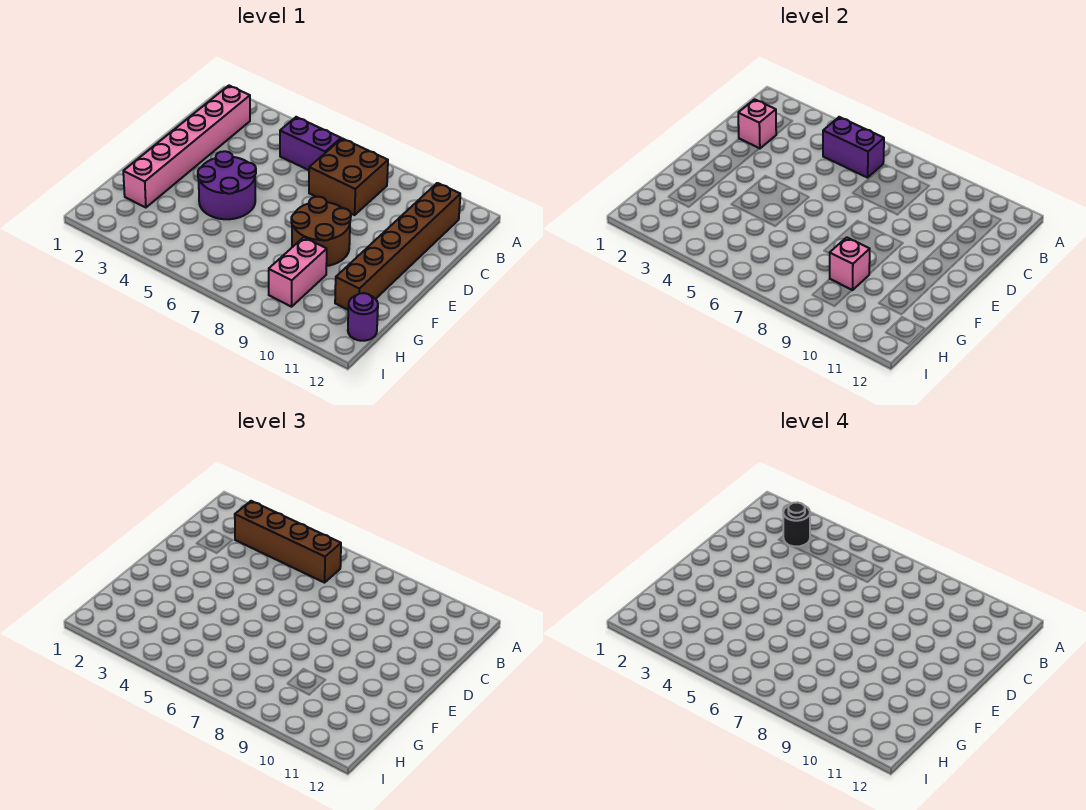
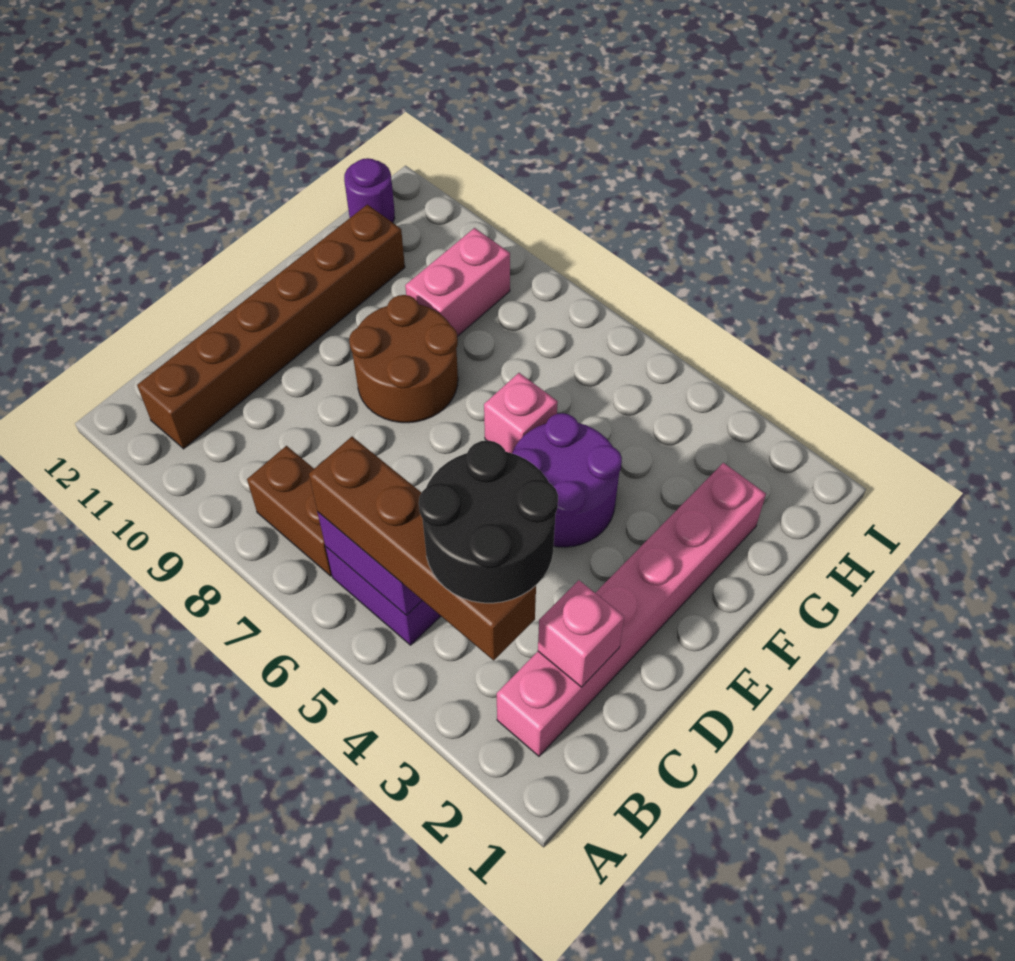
black 1x1 round brick [783,502,810,547] -> black 2x2 round brick [419,440,558,603]
brown 2x2 brick [309,138,388,215] -> brown 1x2 brick [247,446,332,576]
pink 1x1 brick [829,237,870,290] -> pink 1x1 brick moved to [484,373,558,453]

